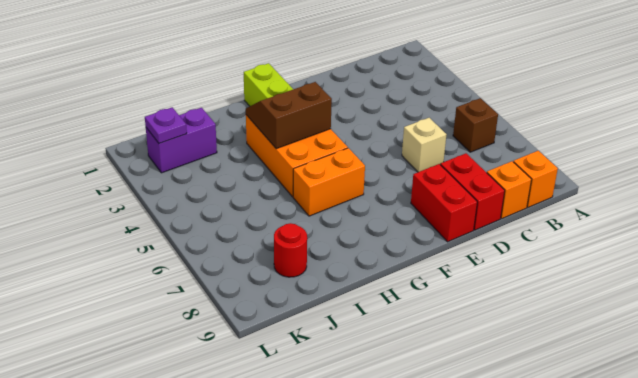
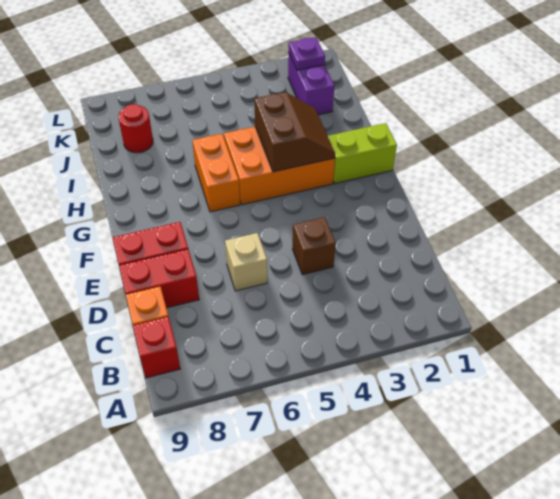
brown 1x1 brick [453,98,498,152] -> brown 1x1 brick moved to [293,217,336,275]
orange 1x1 brick [513,151,558,207] -> red 1x1 brick [133,317,180,378]

